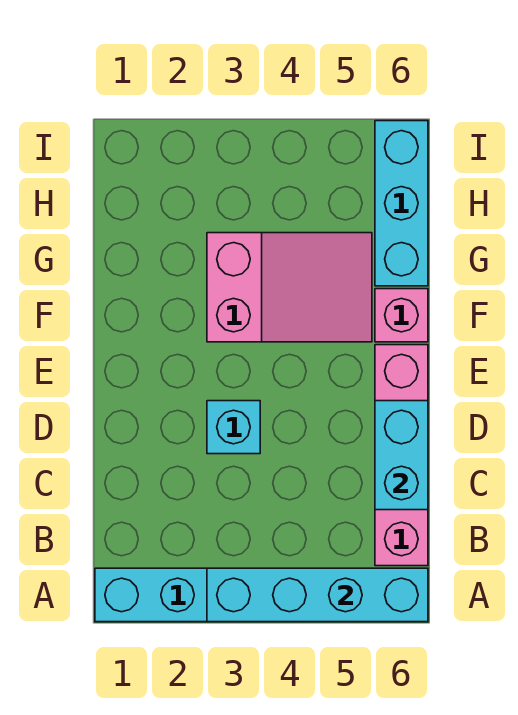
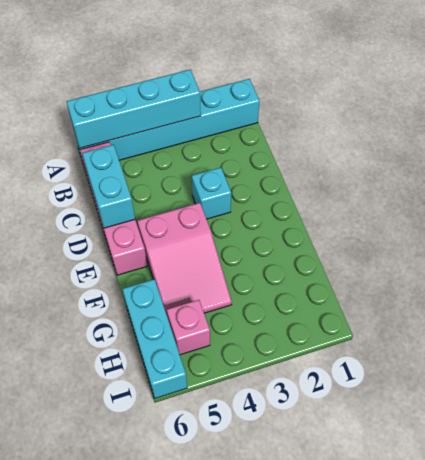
pink 2x3 slope [207,233,372,342] -> pink 2x3 slope turned to [138,203,232,317]
pink 1x1 brick [375,289,428,342] -> pink 1x1 brick moved to [167,300,210,355]

